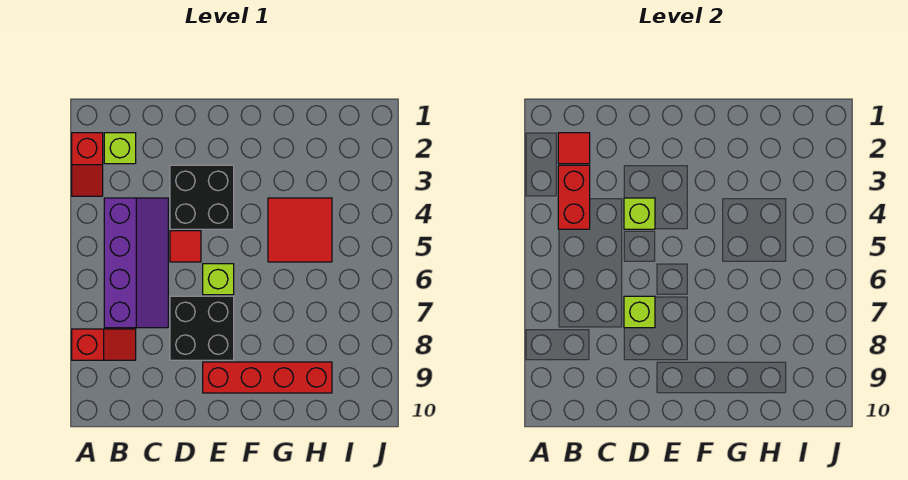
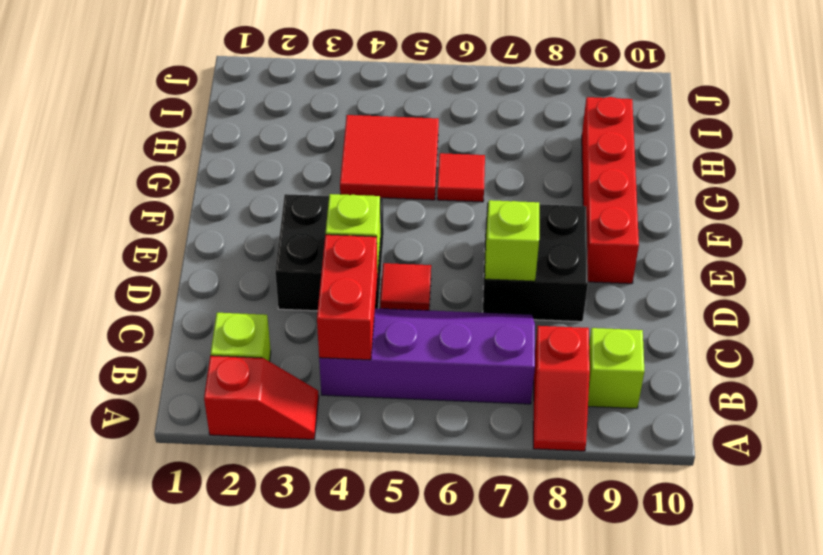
red 1x2 slope [72,329,136,360] -> red 1x2 slope turned to [533,326,590,451]
red 1x1 tile [558,133,590,164] -> red 1x1 tile moved to [437,153,485,202]
red 1x2 brick [558,165,590,229] -> red 1x2 brick turned to [317,235,377,360]
lime 1x1 brick [203,264,234,295] -> lime 1x1 brick moved to [588,328,644,409]

